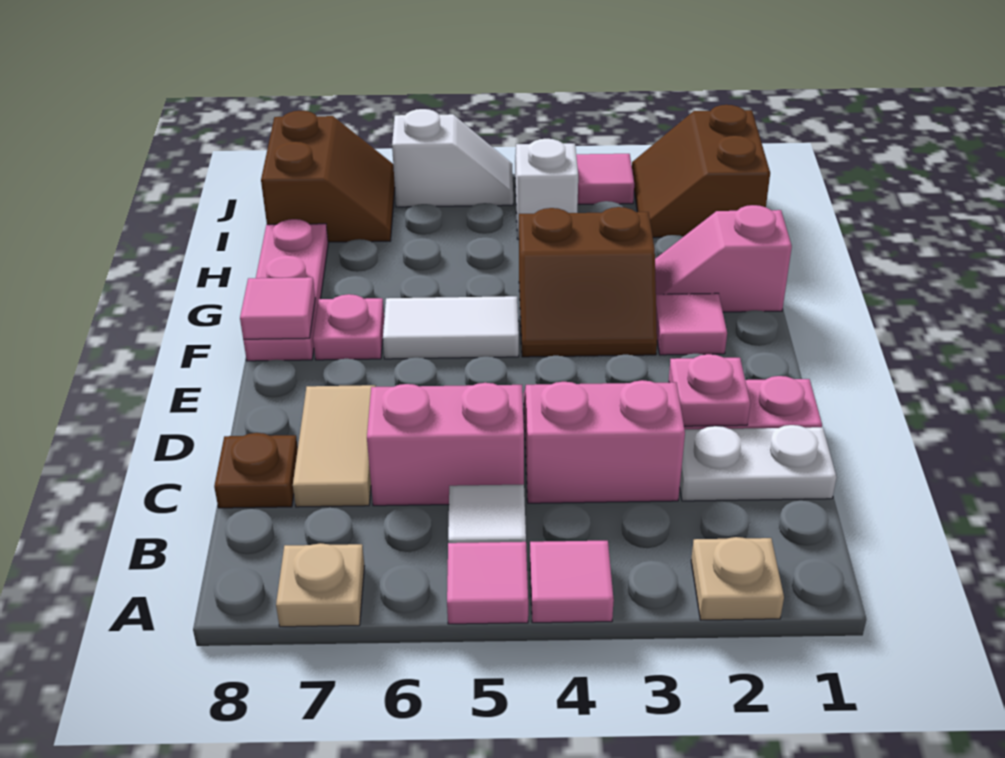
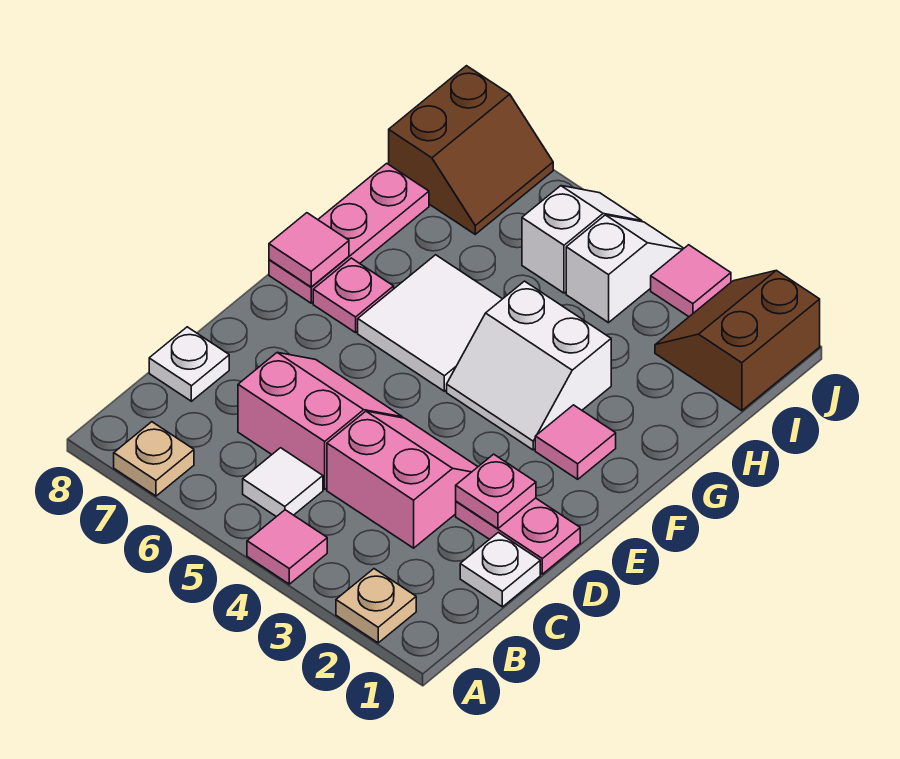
pink 1x1 tile [447,542,528,624] -> none
white 1x2 plate [680,425,837,501] -> white 1x1 plate [460,533,540,607]
tan 1x2 tile [293,385,376,507] -> none
brown 1x1 plate [214,433,298,508] -> white 1x1 plate [149,327,229,401]
brown 2x2 slope [519,207,657,357] -> white 2x2 slope [447,281,611,450]
white 1x2 tile [383,296,519,359] -> white 2x2 tile [358,255,502,391]
pink 1x2 slope [655,205,792,312] -> none
white 1x2 slope [392,109,513,207] -> white 1x2 slope turned to [522,186,642,293]

